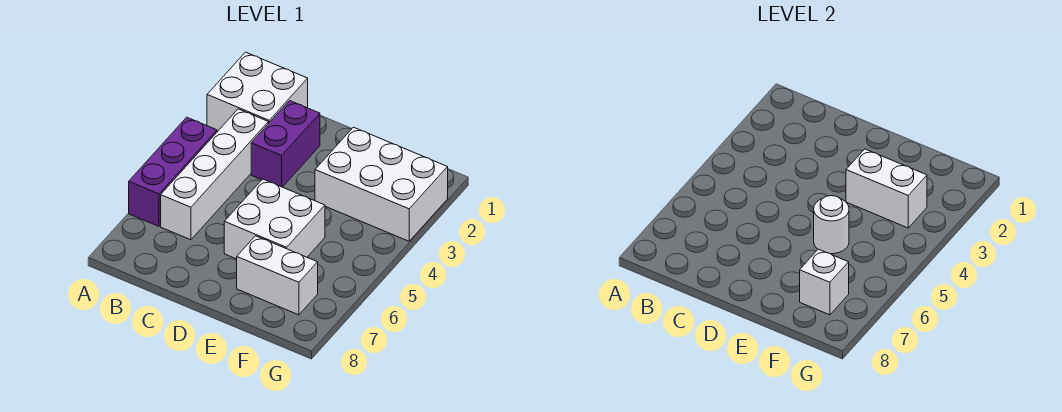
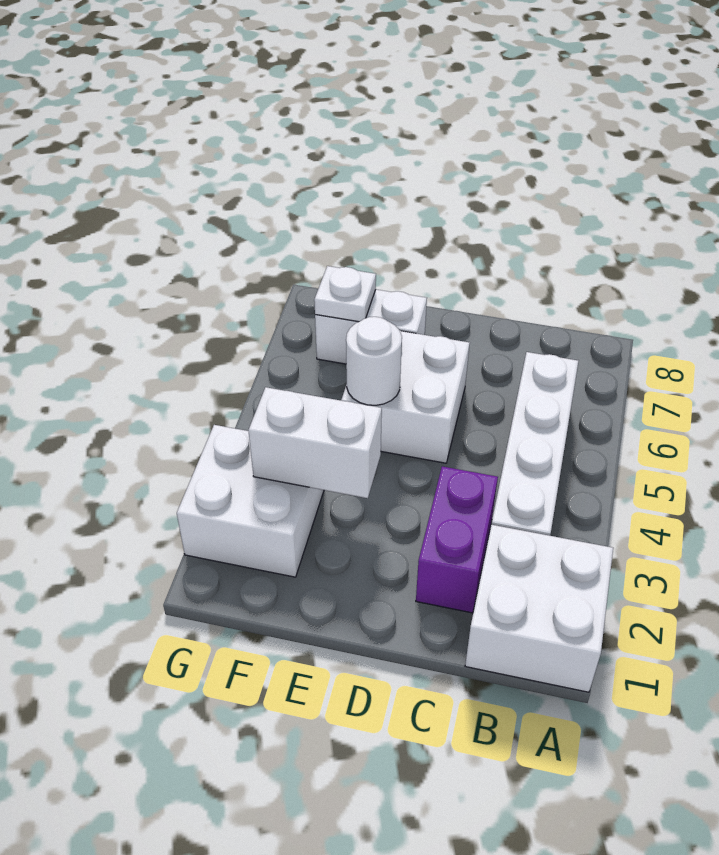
purple 1x3 brick [129,117,217,226] -> none
white 2x3 brick [315,127,448,241] -> white 2x2 brick [177,425,324,577]
white 1x1 brick [800,249,849,315] -> white 1x1 plate [314,266,376,322]

